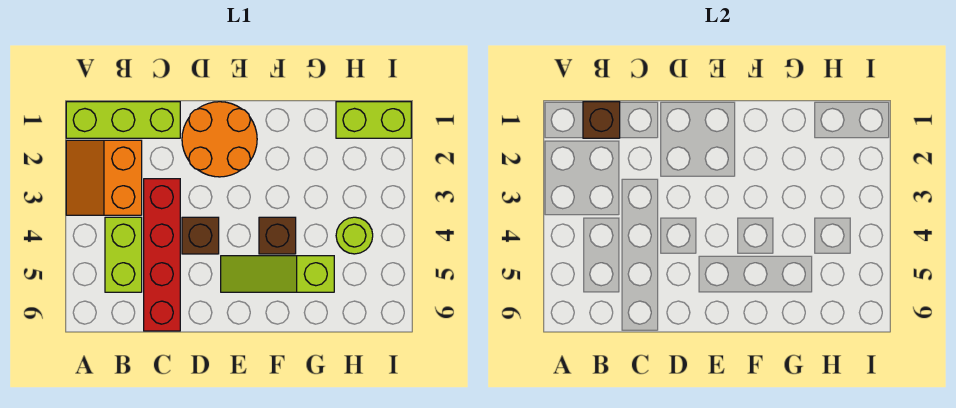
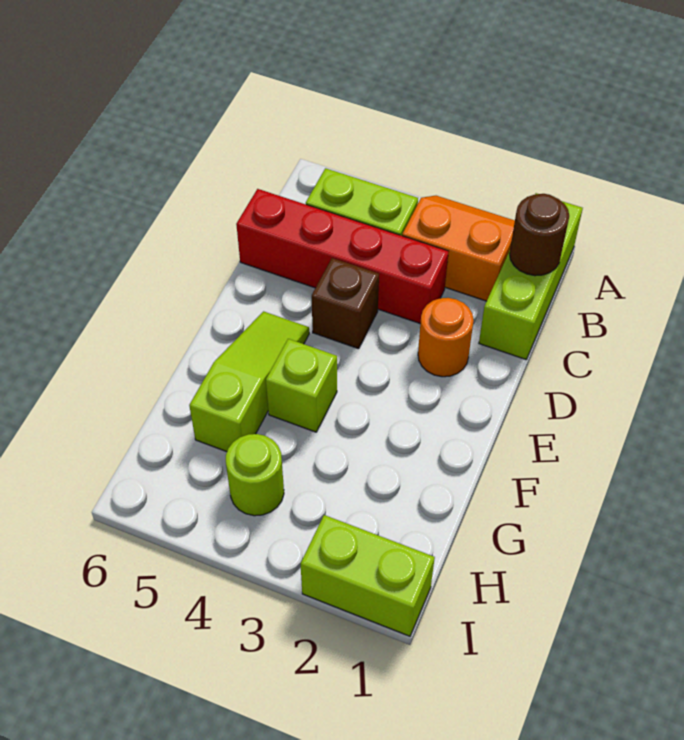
brown 1x1 brick [583,102,620,138] -> brown 1x1 round brick [509,194,569,276]
orange 2x2 round brick [182,102,257,177] -> orange 1x1 round brick [418,298,474,377]
brown 1x1 brick [259,217,296,254] -> lime 1x1 brick [266,339,337,432]
lime 1x2 brick [336,102,411,138] -> lime 1x2 brick turned to [301,515,435,636]

